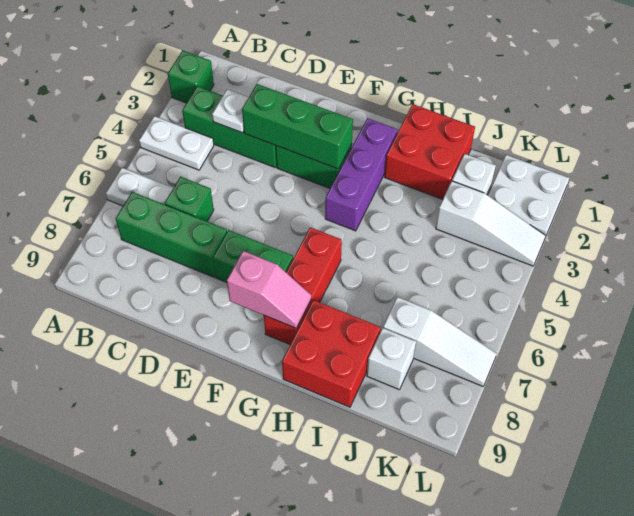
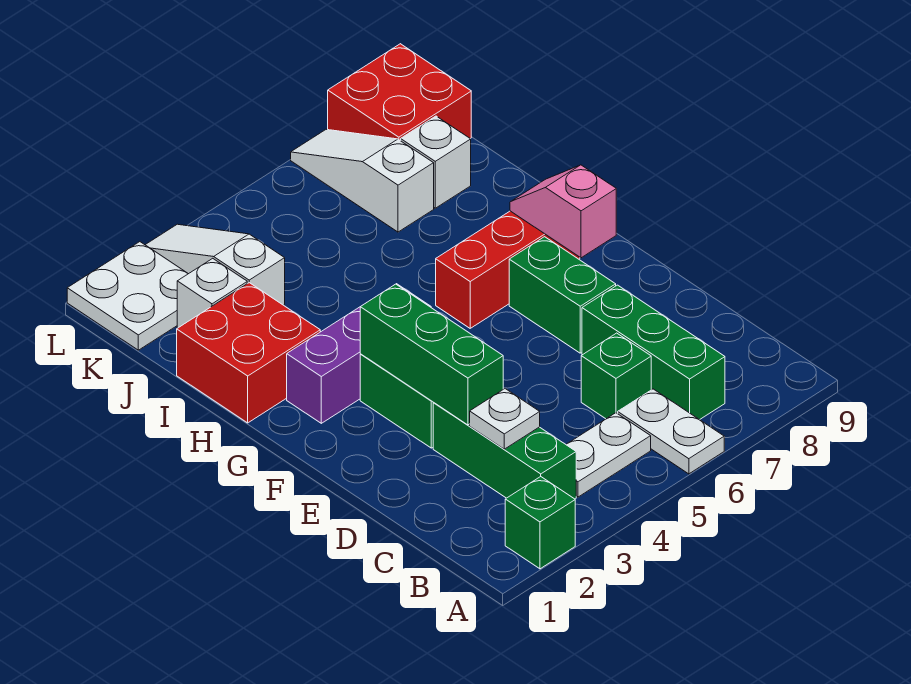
white 1x2 plate [139,116,214,170] -> white 1x2 plate turned to [566,413,651,497]
red 2x2 brick [282,300,381,407] -> red 2x2 brick moved to [328,44,471,141]

